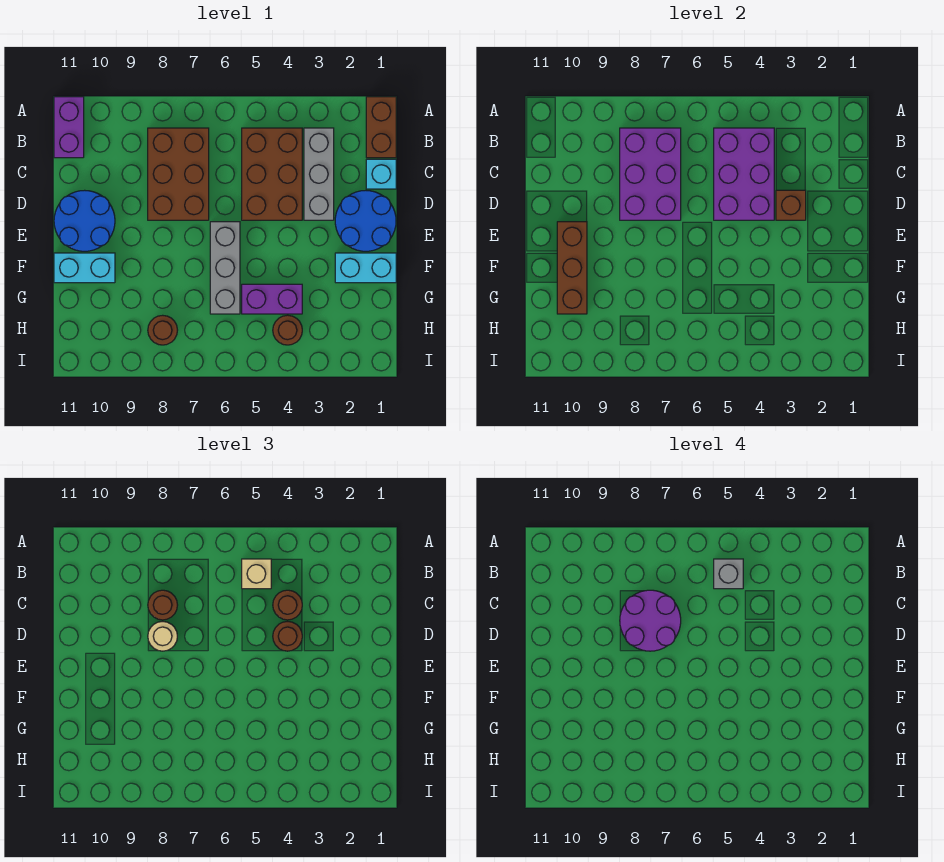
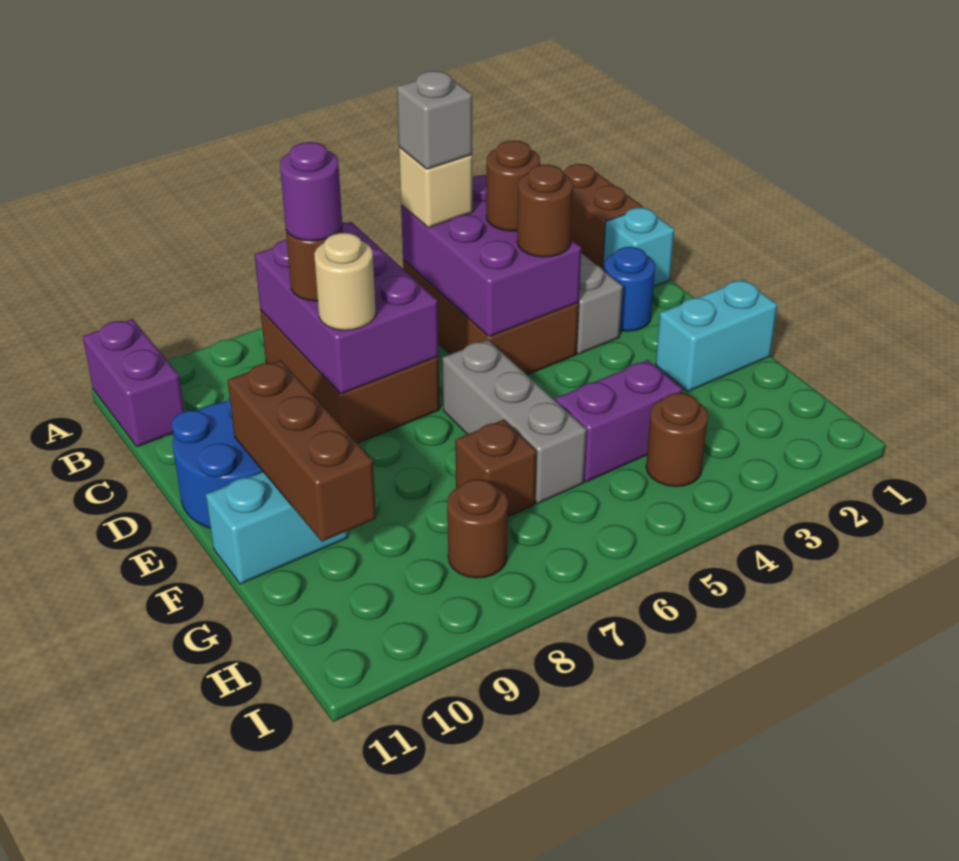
purple 2x2 round brick [620,590,681,651] -> purple 1x1 round brick [280,142,342,241]
blue 2x2 round brick [335,190,396,251] -> blue 1x1 round brick [604,247,655,331]
brown 1x1 brick [776,190,806,220] -> brown 1x1 brick moved to [455,420,536,517]

